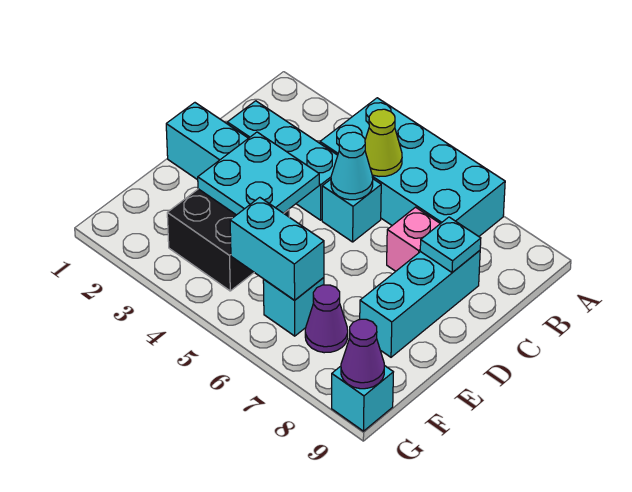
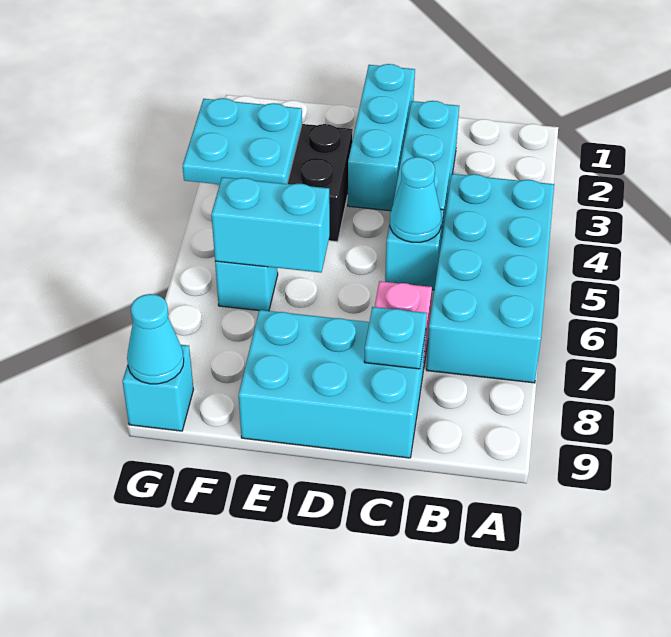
lime 1x1 cone [365,109,402,177] -> none
cyan 1x3 brick [360,251,480,357] -> cyan 2x3 brick [239,310,426,458]
cyan 2x2 plate [198,132,319,215] -> cyan 2x2 plate moved to [183,98,302,184]
cyan 1x2 brick [230,197,324,300] -> cyan 1x2 brick turned to [211,177,330,272]
purple 1x1 cone [305,285,348,353] -> none
purple 1x1 cone [341,319,384,389] -> cyan 1x1 cone [127,294,184,384]

